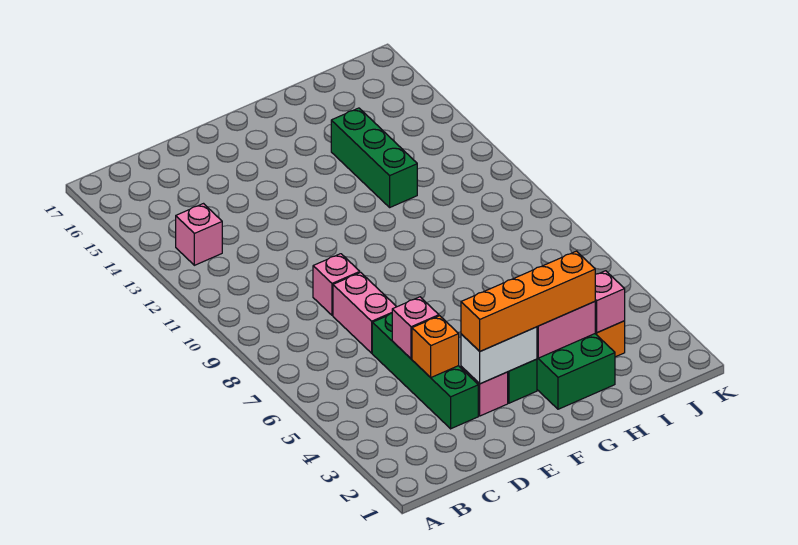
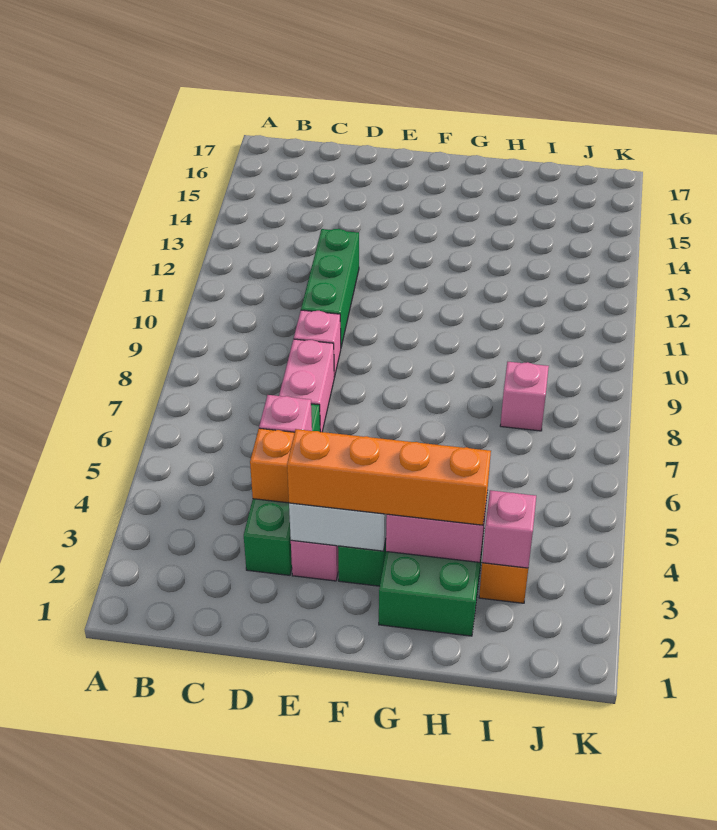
pink 1x1 brick [176,204,222,265] -> pink 1x1 brick moved to [500,362,549,431]
green 1x3 brick [331,108,417,207] -> green 1x3 brick moved to [301,229,359,347]

